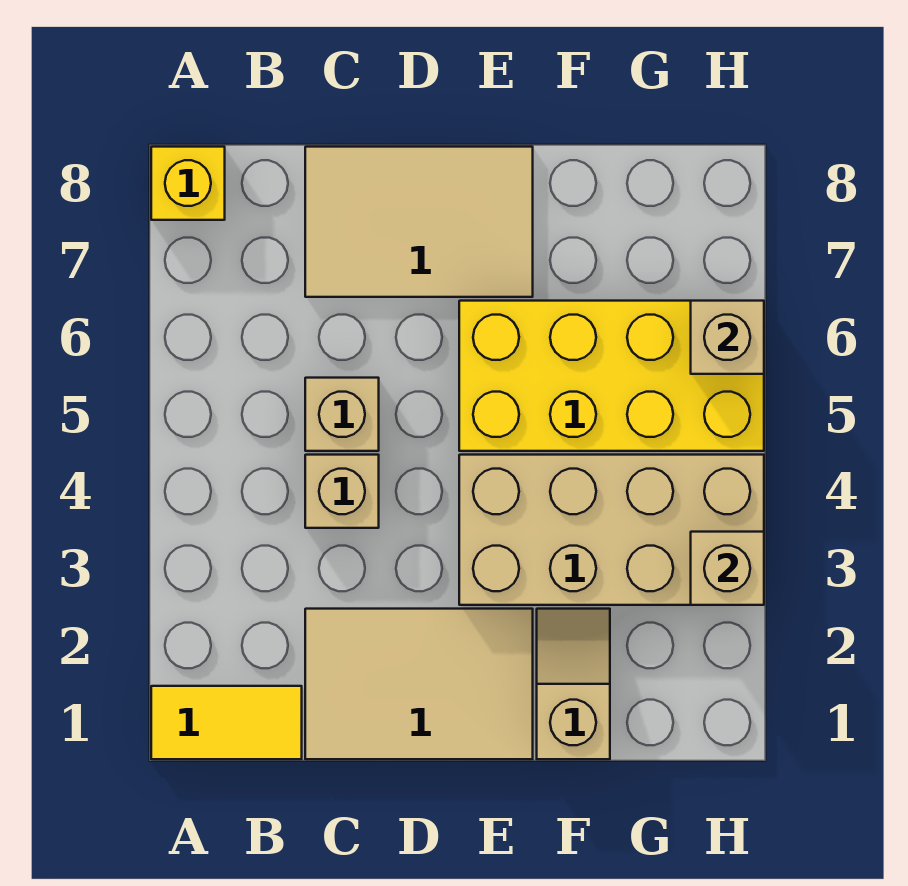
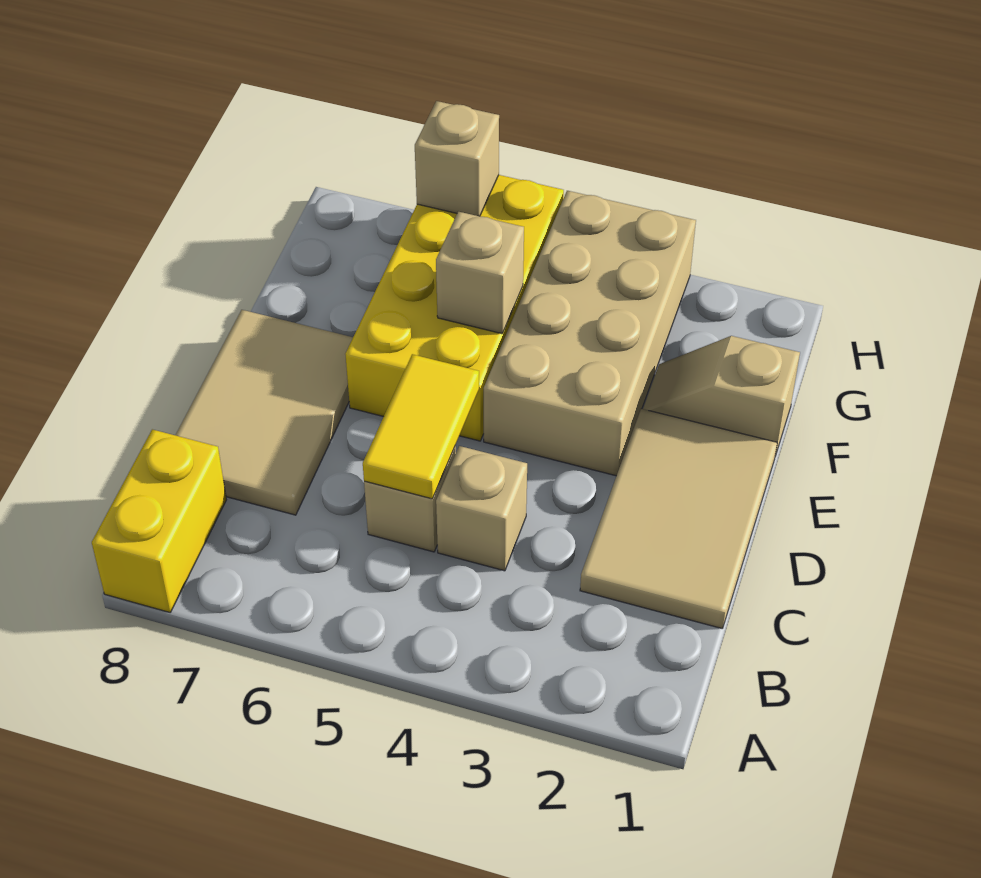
yellow 1x2 tile [151,686,302,759] -> yellow 1x2 tile moved to [363,354,479,499]
yellow 1x1 brick [151,147,225,220] -> yellow 1x2 brick [92,429,226,612]
tan 1x1 brick [691,532,764,605] -> tan 1x1 brick moved to [436,212,524,334]

